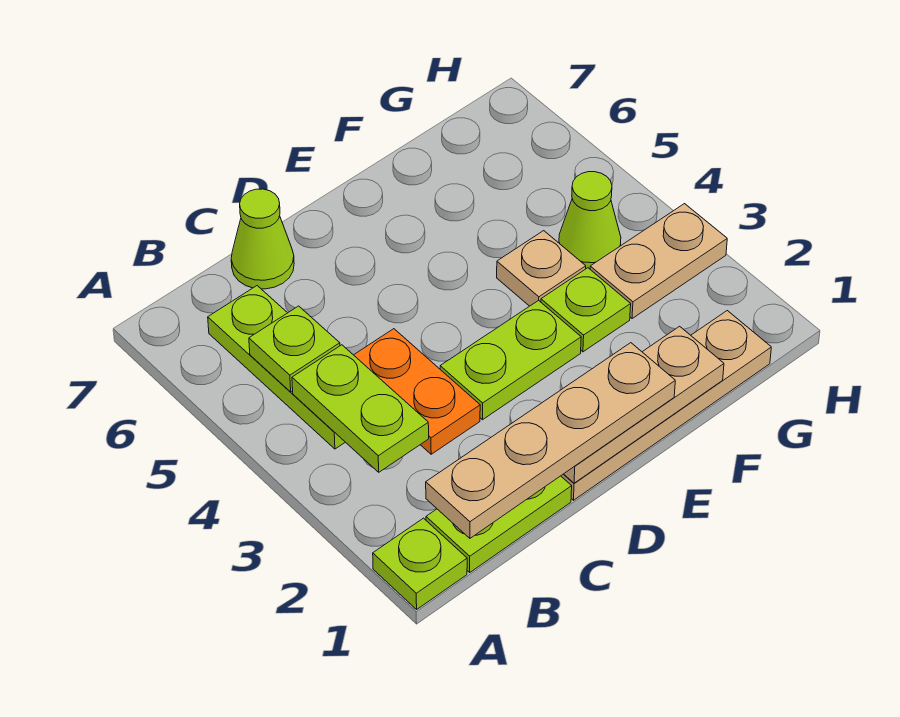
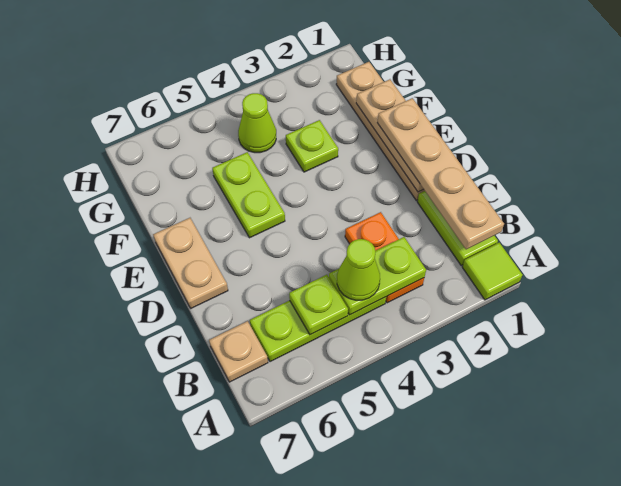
lime 1x1 plate [373,518,467,609] -> lime 1x1 tile [462,243,523,300]
orange 1x2 plate [354,329,480,454] -> orange 1x2 plate turned to [345,212,424,303]
lime 1x1 cone [231,189,294,289] -> lime 1x1 cone moved to [337,239,380,300]
lime 1x2 plate [440,300,581,420] -> lime 1x2 plate moved to [212,152,285,238]
tan 1x1 plate [497,231,586,306] -> tan 1x1 plate moved to [209,321,268,382]
tan 1x2 plate [590,204,727,319] -> tan 1x2 plate moved to [153,218,228,308]

